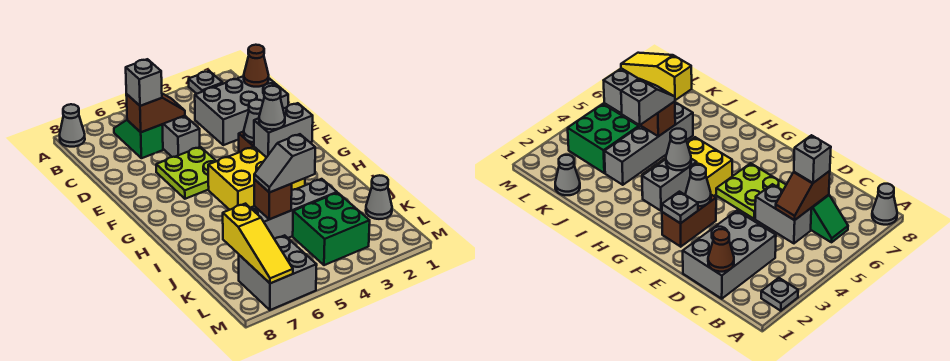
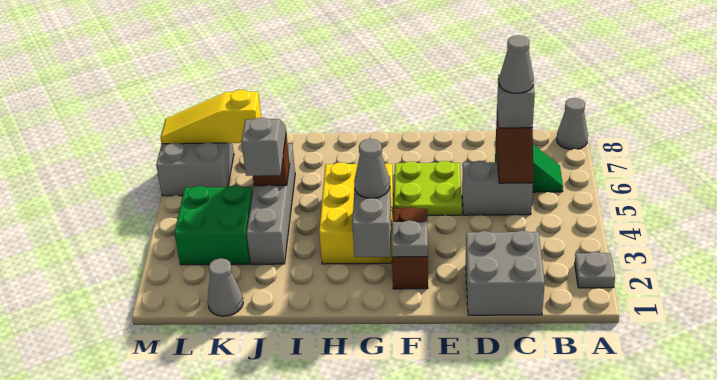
grey 2x3 brick [195,76,288,145] -> grey 2x2 brick [466,231,545,315]
brown 1x1 cone [244,45,269,87] -> none
grey 1x1 cone [244,100,263,142] -> grey 1x1 cone moved to [499,35,534,93]

